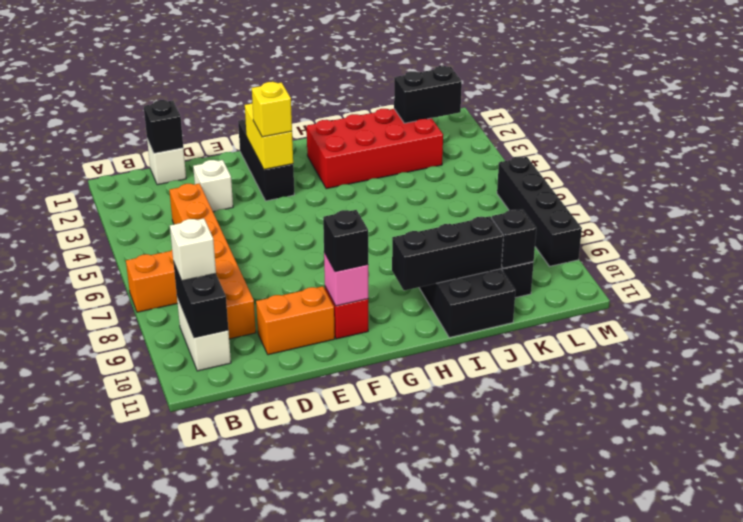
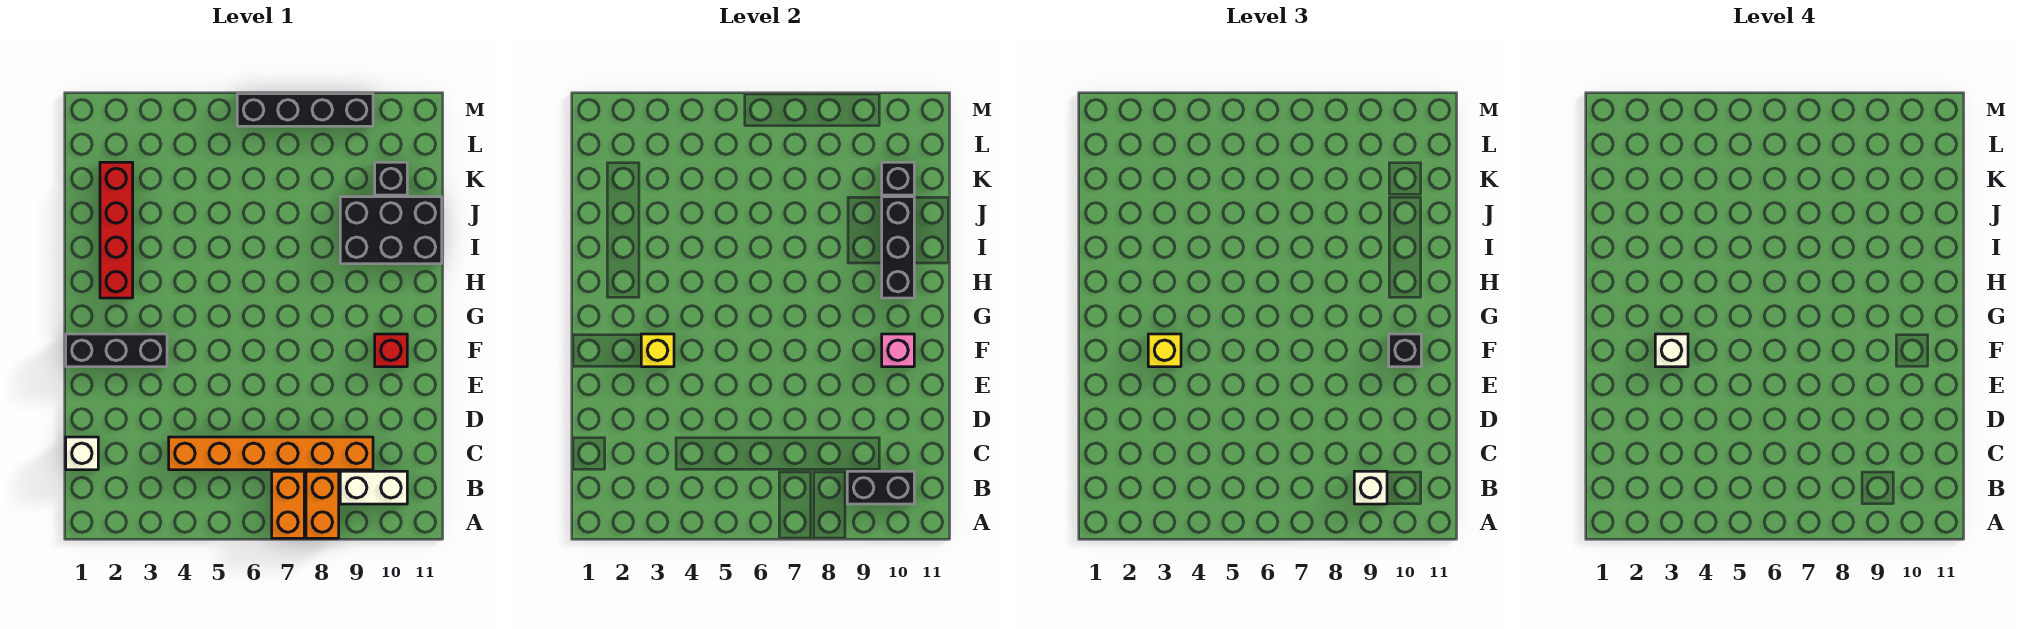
black 1x1 brick [144,100,183,153] -> none
white 1x1 brick [193,160,233,212] -> white 1x1 brick moved to [1655,334,1688,367]
orange 1x2 brick [256,286,335,355] -> orange 1x2 brick moved to [306,471,339,538]
yellow 1x2 brick [245,103,293,169] -> yellow 1x1 brick [641,334,674,367]
red 2x4 brick [307,109,443,189] -> red 1x4 brick [100,162,133,298]
black 1x2 brick [394,66,462,123] -> none

